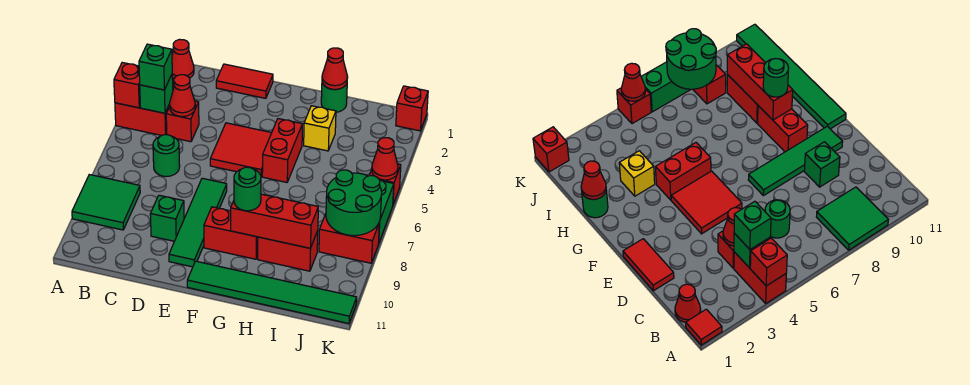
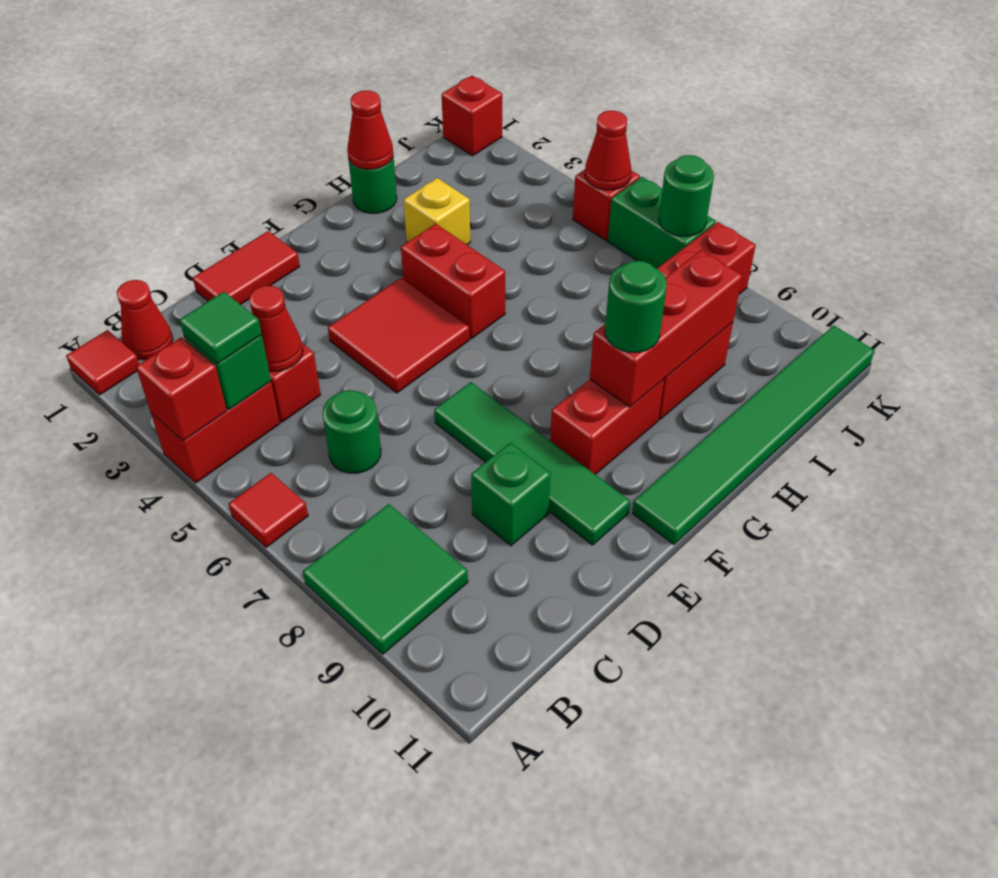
none -> red 1x1 tile [228,473,308,547]
green 1x1 brick [139,44,172,90] -> green 1x1 tile [179,292,262,364]
green 2x2 round brick [326,170,382,236] -> green 1x1 round brick [659,155,714,236]

